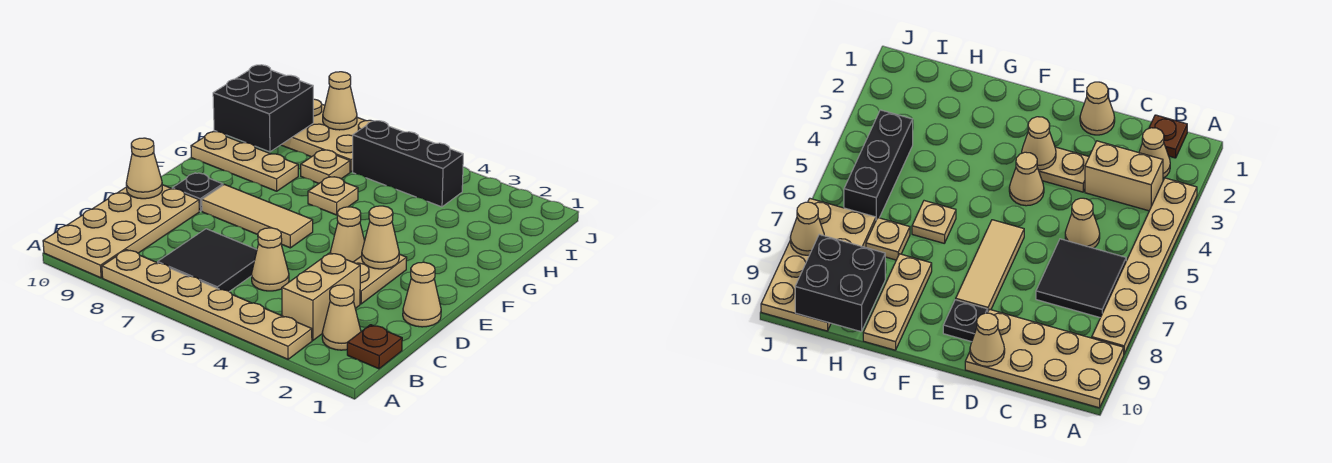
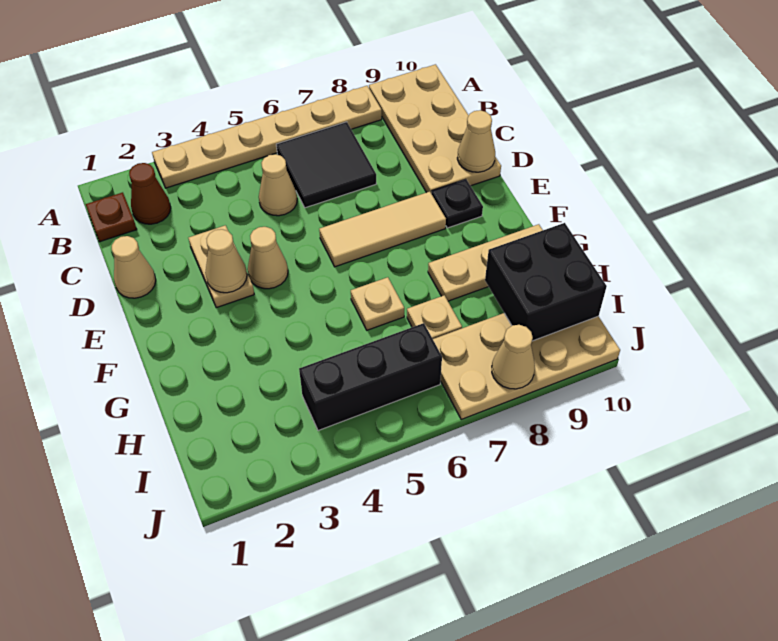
tan 1x1 cone [322,285,361,350] -> brown 1x1 cone [129,163,171,224]
tan 1x2 brick [282,253,360,340] -> none

